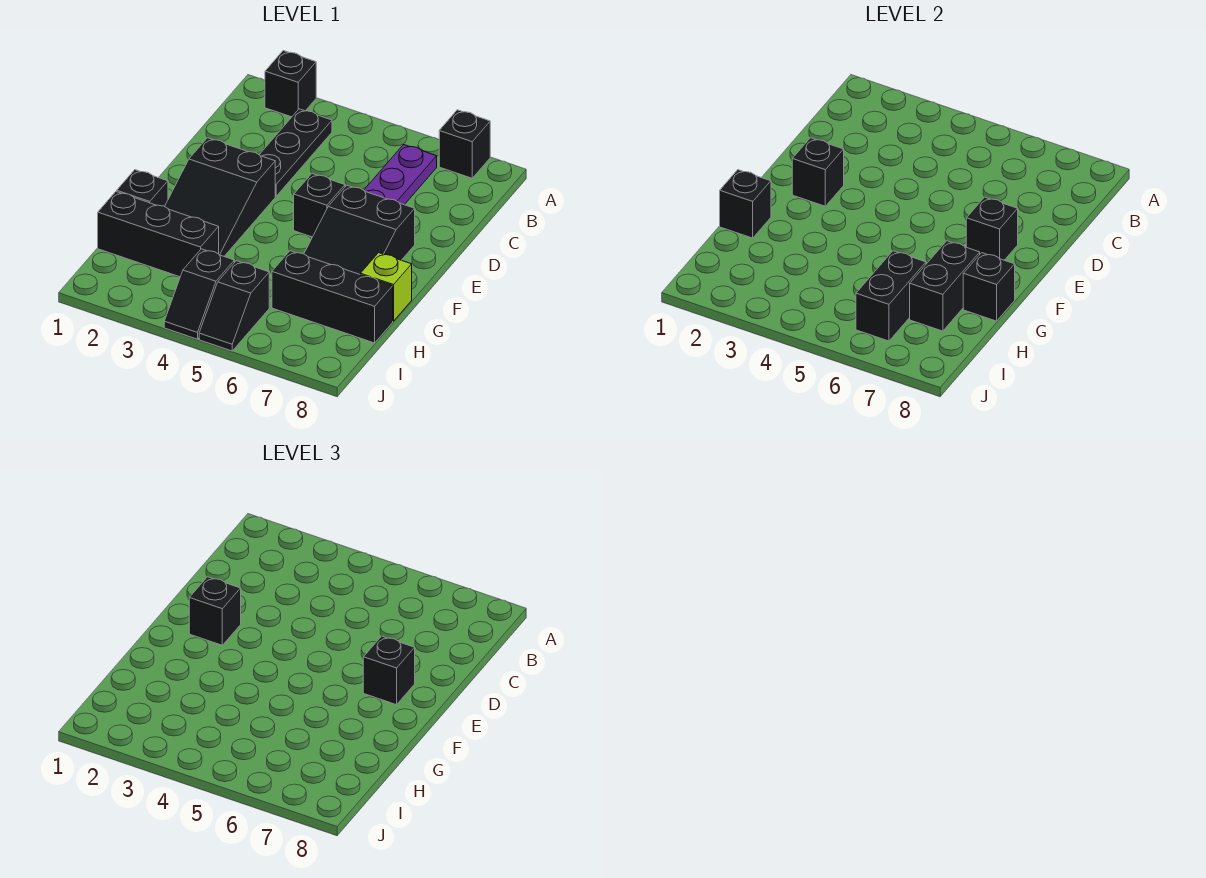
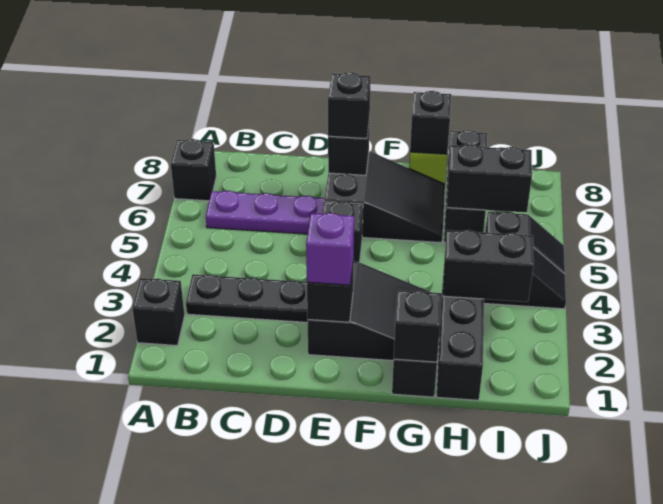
black 1x1 brick [189,577,241,645] -> purple 1x1 brick [306,213,354,285]
black 1x2 brick [910,241,980,331] -> black 1x2 brick moved to [442,230,534,302]

